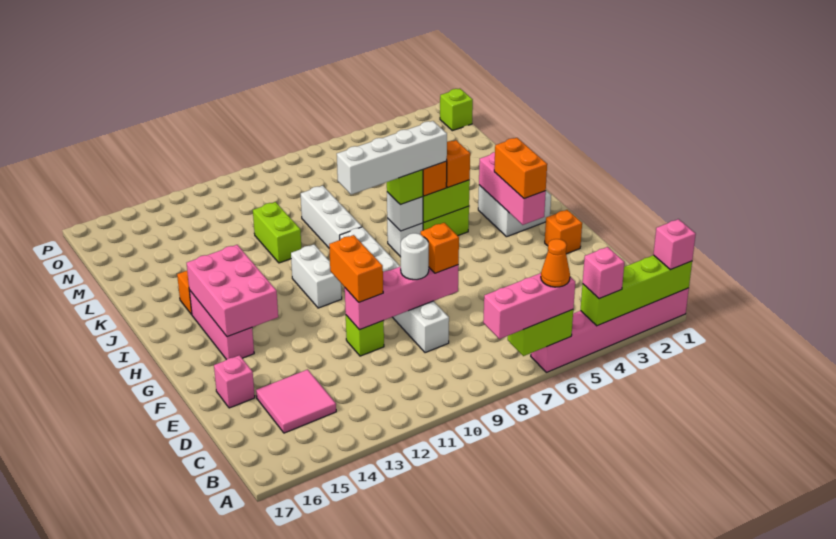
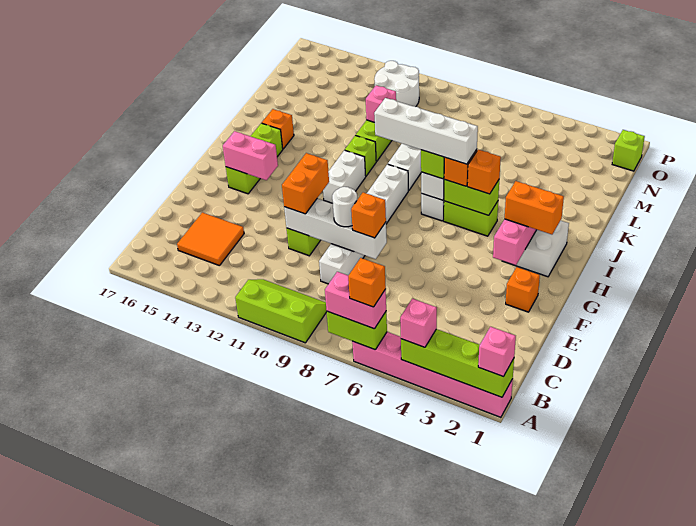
pink 1x3 brick [483,273,575,339] -> pink 1x2 brick [325,272,386,329]
orange 1x1 cone [541,239,570,287] -> orange 1x1 brick [348,258,386,307]
none -> lime 2x3 slope [235,279,327,343]
pink 2x2 tile [256,369,336,433] -> orange 2x2 tile [177,213,244,266]
pink 1x4 brick [345,265,459,330] -> white 1x4 brick [284,198,387,259]
pink 1x1 brick [214,355,255,408] -> pink 1x1 brick moved to [366,85,396,122]
orange 1x2 brick [494,138,547,199] -> orange 1x2 brick turned to [505,181,564,234]
pink 2x3 brick [187,245,278,337] -> pink 1x2 brick [223,131,278,180]
pink 1x3 brick [189,290,254,360] -> lime 1x3 brick [226,123,283,194]
none -> lime 1x1 brick [345,135,377,176]
none -> white 2x2 round brick [374,61,419,107]

